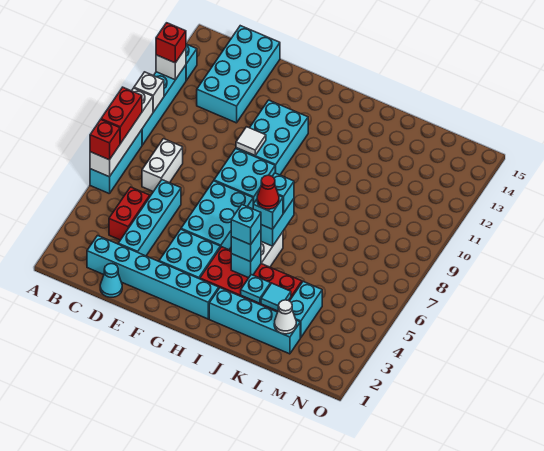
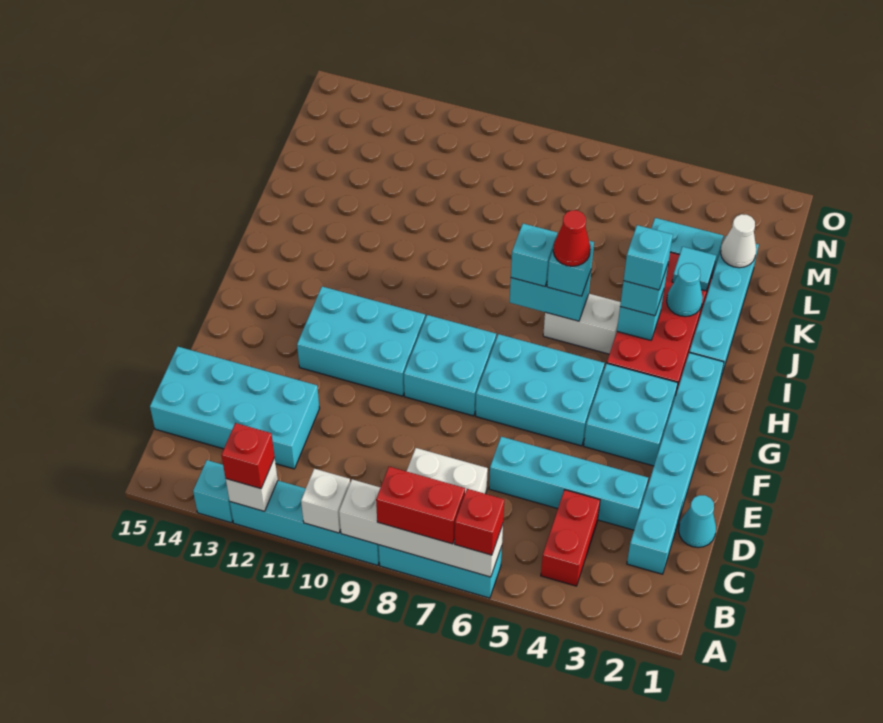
red 1x2 brick [109,187,150,240] -> red 1x2 brick turned to [541,490,600,586]
white 1x1 tile [236,127,266,155] -> none
cyan 1x1 plate [241,275,271,303] -> cyan 1x1 cone [667,263,703,317]

